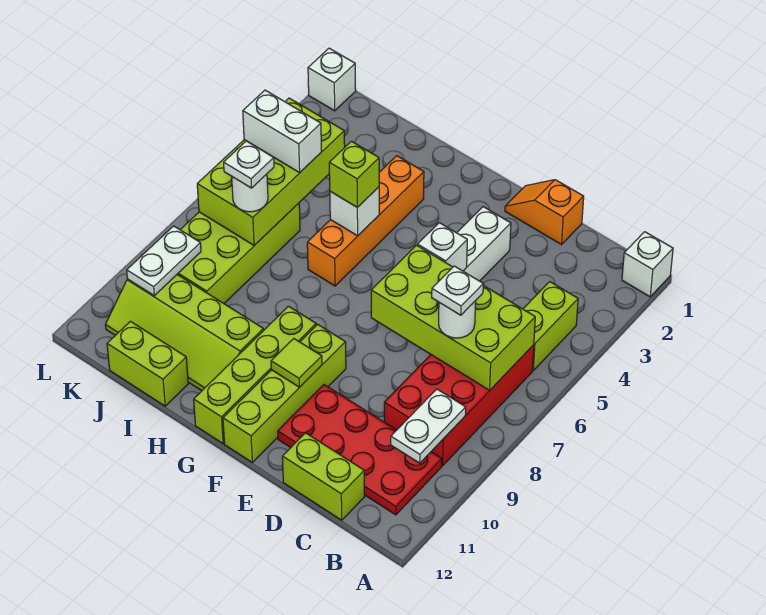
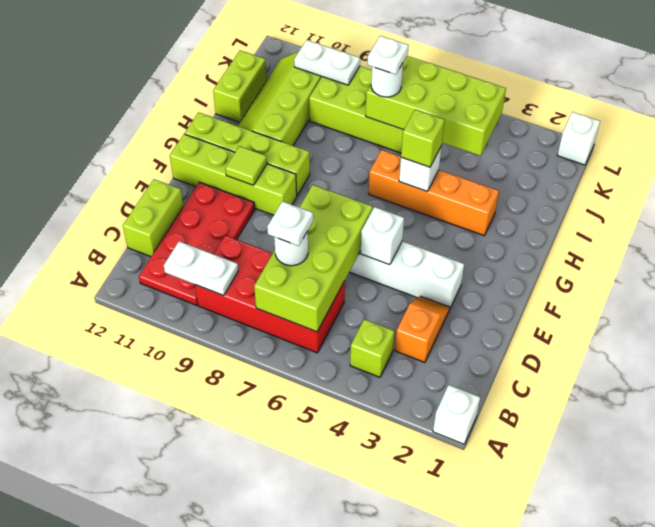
lime 1x2 brick [523,282,578,370] -> lime 1x1 brick [350,319,394,377]
orange 1x2 slope [505,180,584,245] -> orange 1x2 slope moved to [395,296,450,362]
white 1x2 brick [243,90,322,173] -> none

